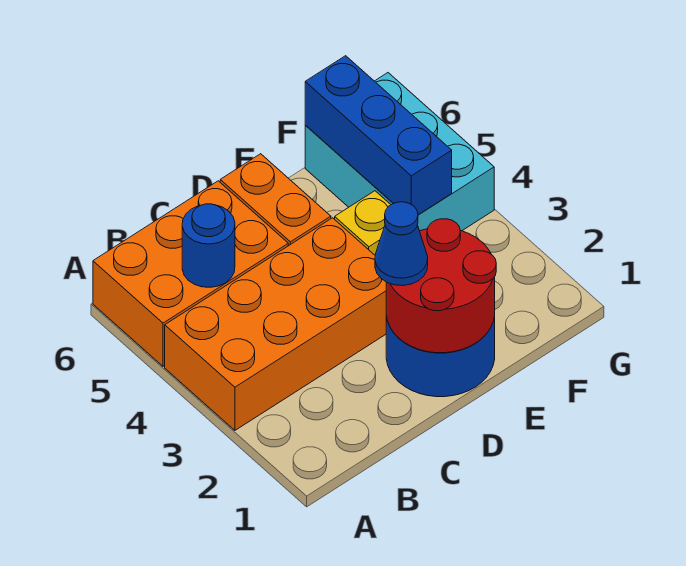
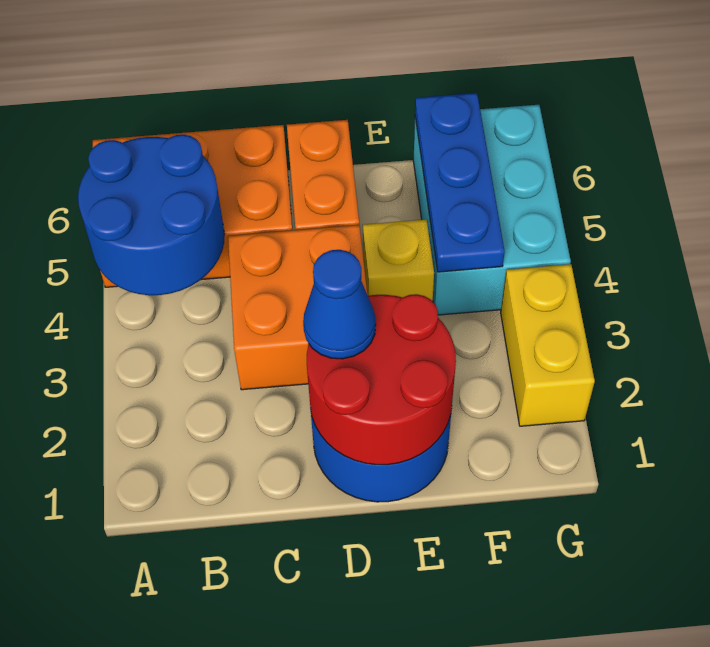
orange 2x4 brick [165,218,386,430] -> orange 2x2 brick [228,225,367,390]
blue 1x1 round brick [182,204,235,287] -> blue 2x2 round brick [78,135,225,295]
blue 1x3 brick [305,56,452,215] -> blue 1x3 plate [415,93,505,272]
none -> yellow 1x2 brick [501,264,595,426]

